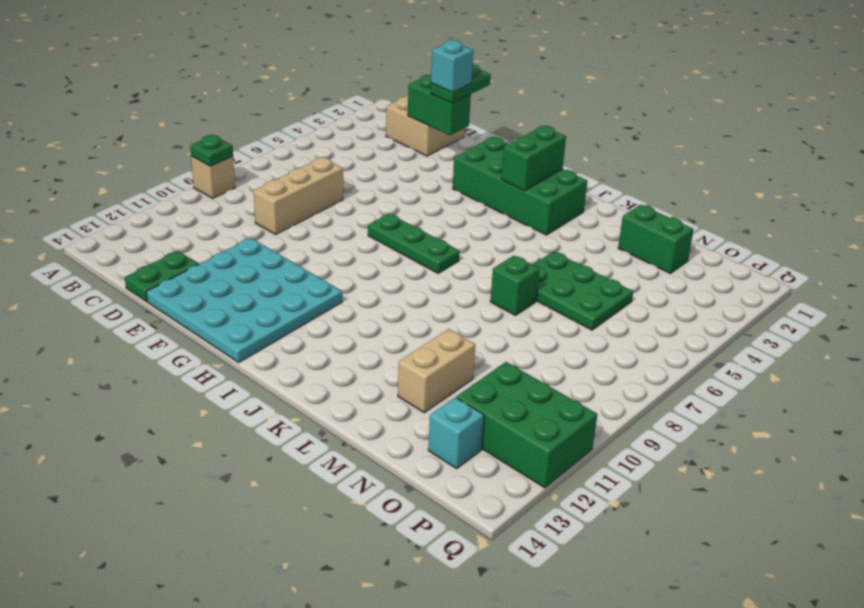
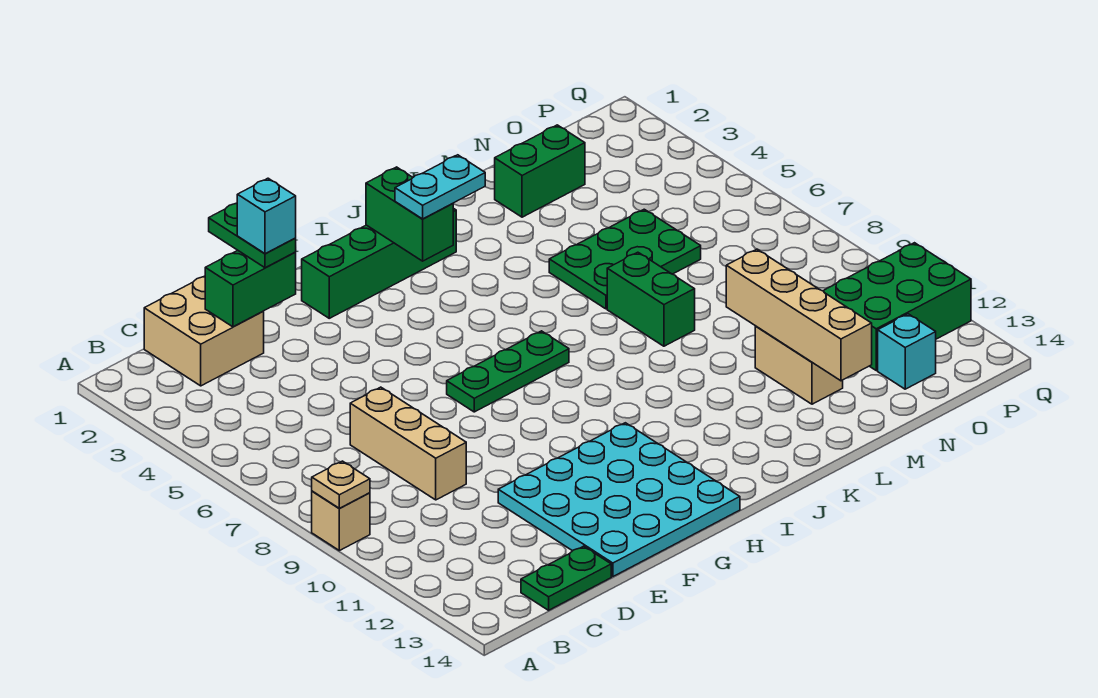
green 1x1 plate [190,135,233,166] -> tan 1x1 plate [312,461,370,509]
green 1x2 plate [125,251,199,301] -> green 1x2 plate turned to [521,546,611,610]
green 2x4 brick [453,137,587,235] -> green 1x4 brick [302,208,456,318]
none -> cyan 1x2 plate [395,155,485,219]
green 1x1 brick [490,256,539,315] -> green 1x2 brick [607,252,695,346]
none -> tan 1x4 brick [726,249,872,381]

